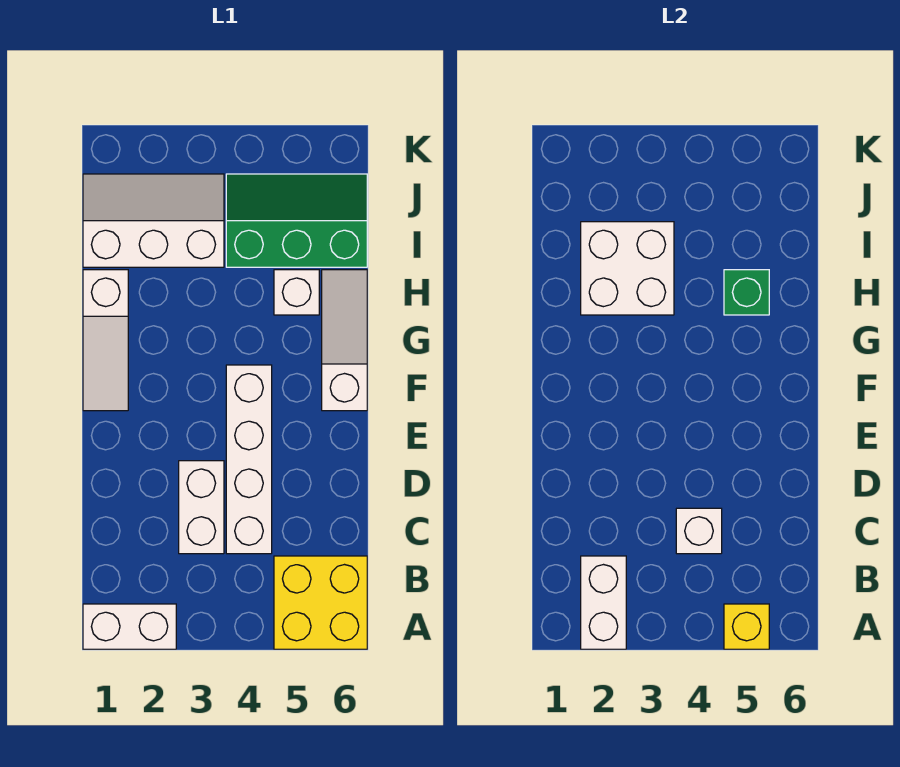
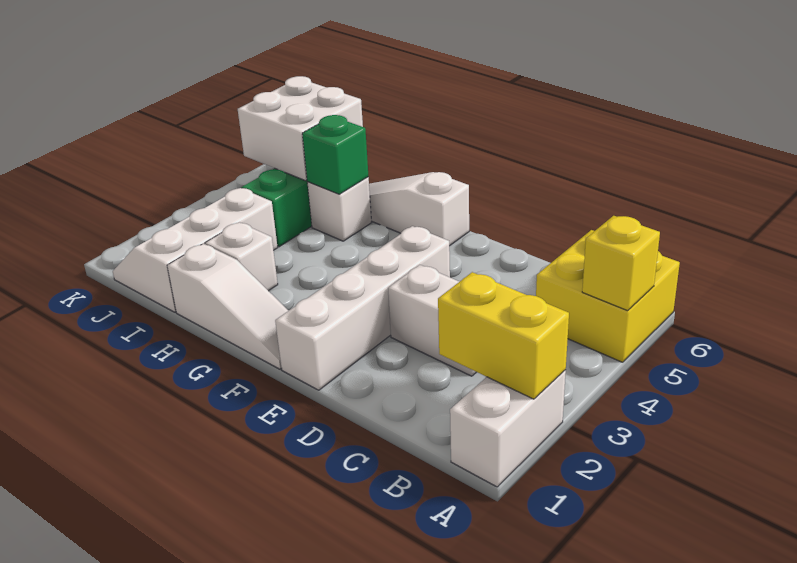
white 1x2 brick [581,556,626,649] -> yellow 1x2 brick [438,272,569,399]
white 1x4 brick [226,365,272,554] -> white 1x4 brick turned to [275,226,450,390]
white 1x1 brick [676,508,722,554] -> white 1x1 brick moved to [205,222,278,291]
white 2x2 brick [581,222,674,315] -> white 2x2 brick moved to [238,76,363,181]

